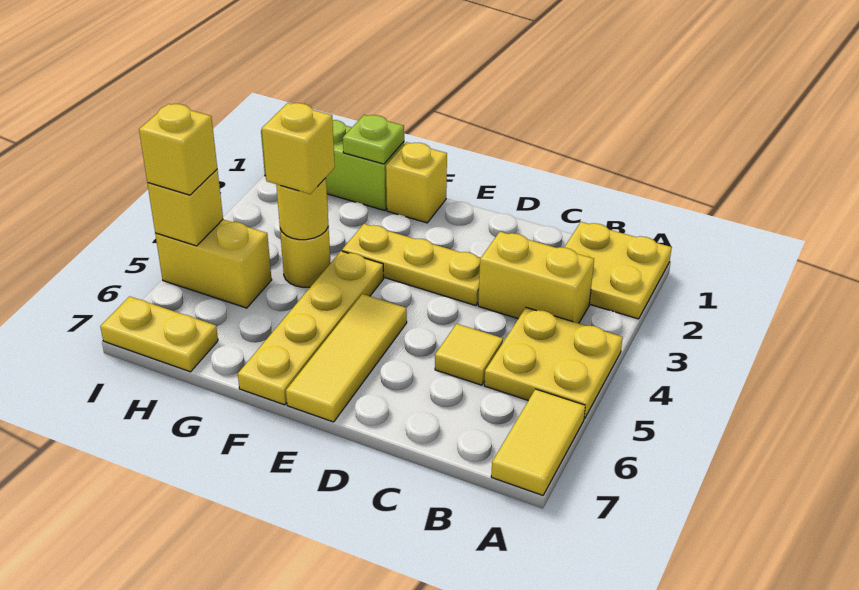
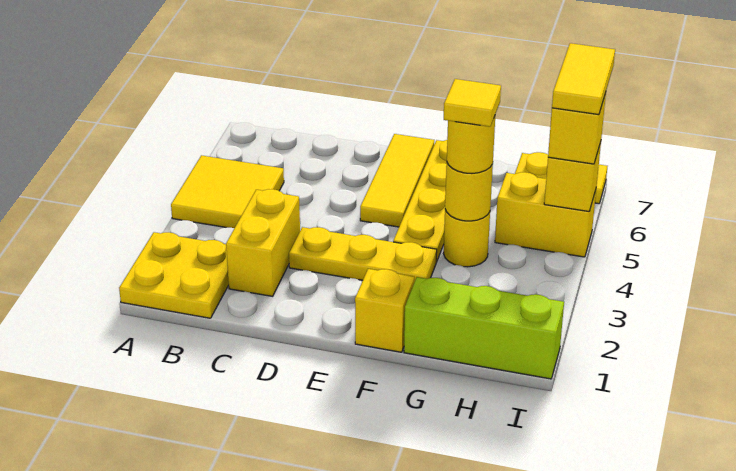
yellow 2x2 plate [484,308,623,419] -> yellow 2x2 tile [171,155,284,228]
yellow 1x2 tile [491,389,585,495] -> yellow 1x2 tile moved to [552,43,615,115]
yellow 1x2 brick [478,232,594,323] -> yellow 1x2 brick turned to [226,189,300,296]
yellow 1x1 tile [435,324,503,385] -> yellow 1x1 tile moved to [444,79,501,127]
lime 1x1 plate [343,115,404,164] -> none
yellow 1x1 brick [262,103,335,194] -> yellow 1x1 round brick [447,116,495,173]

